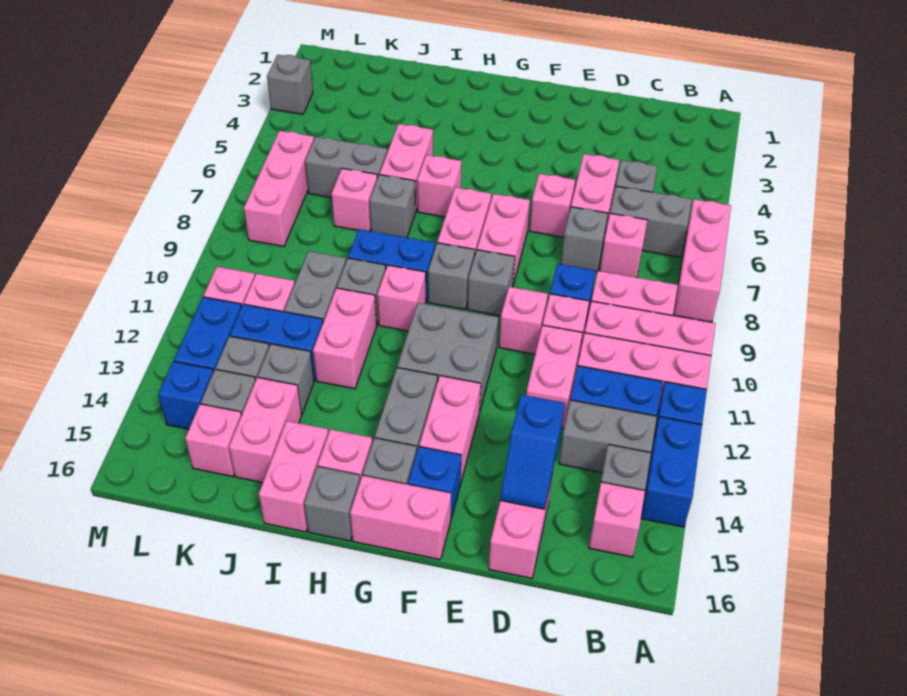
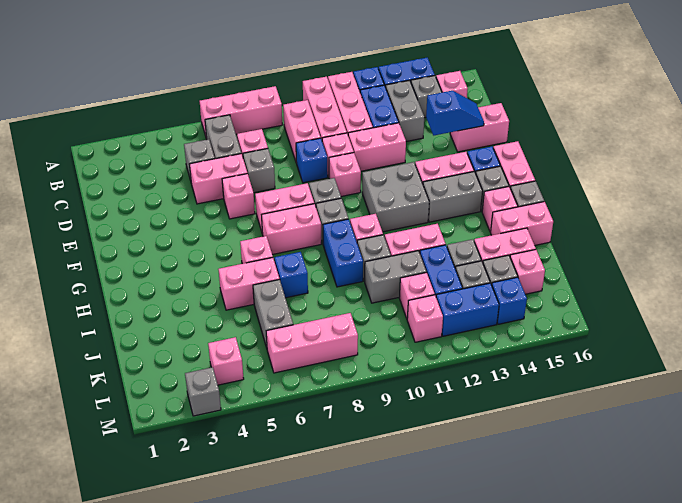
grey 1x1 brick [370,175,416,237] -> blue 1x1 brick [274,252,308,298]
pink 1x1 brick [332,168,378,231] -> pink 1x1 brick moved to [208,337,244,385]

